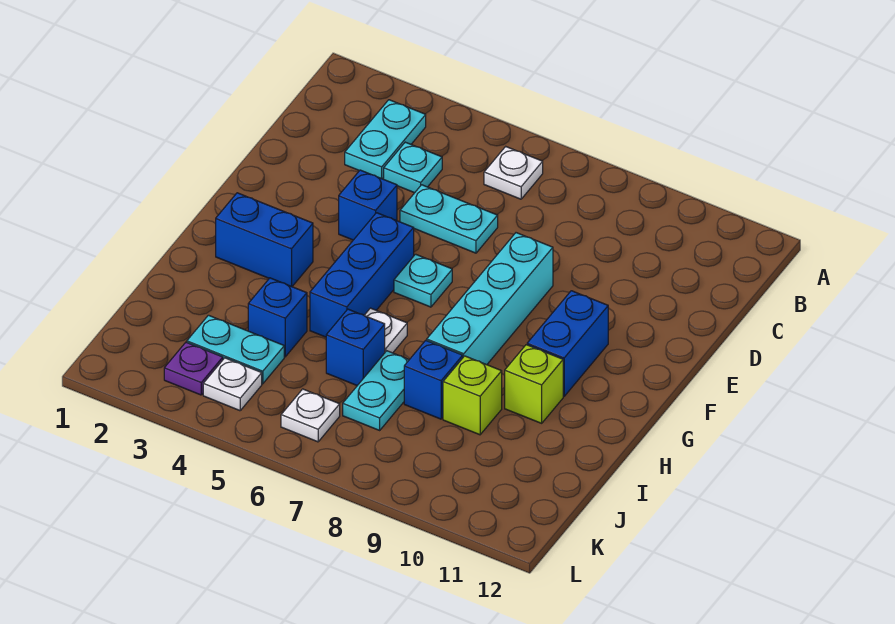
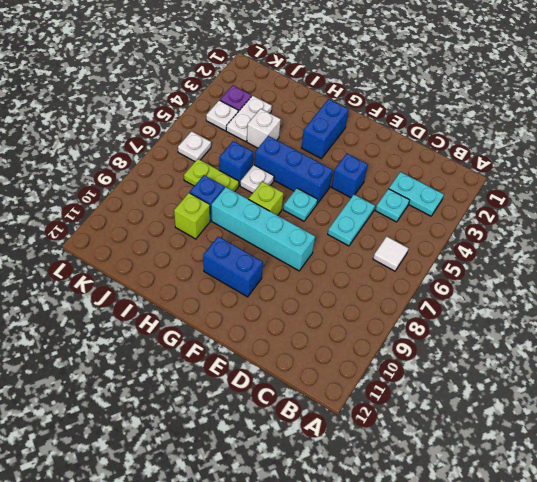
white 1x1 plate [484,147,543,199] -> white 1x1 tile [373,236,408,271]
lime 1x1 brick [505,345,563,423] -> lime 1x1 brick moved to [249,181,283,215]
blue 1x1 brick [248,278,307,357] -> white 1x1 brick [247,109,281,148]
cyan 1x2 plate [343,351,409,430] -> lime 1x2 plate [184,159,239,192]
cyan 1x2 plate [187,315,284,384] -> white 1x2 plate [226,96,272,142]

